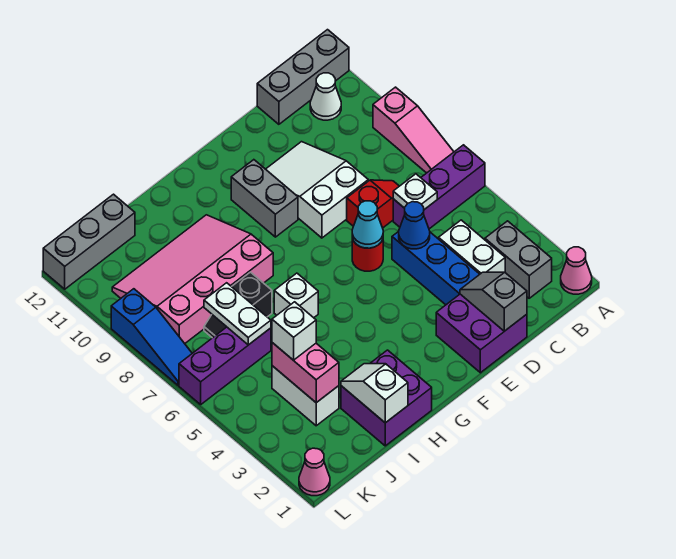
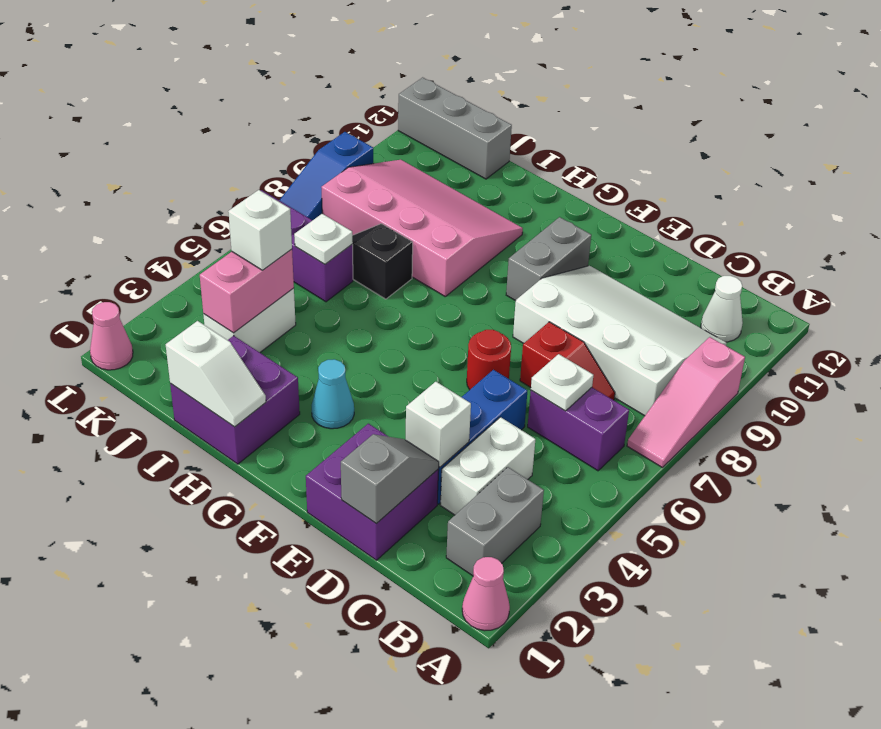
purple 1x3 brick [393,145,485,229] -> purple 1x2 brick [528,388,629,471]
grey 1x3 brick [257,30,349,124] -> none
blue 1x1 cone [399,202,430,249] -> none
white 2x3 slope [266,142,368,238] -> white 3x4 slope [513,266,727,416]
cyan 1x1 cone [352,201,383,248] -> cyan 1x1 cone moved to [312,359,354,429]
white 1x1 brick [274,273,318,318] -> white 1x1 brick moved to [406,382,471,467]
white 1x2 slope [341,364,408,423] -> white 1x2 slope turned to [166,321,266,427]
white 1x2 plate [204,283,271,345] -> white 1x1 plate [294,214,353,264]

